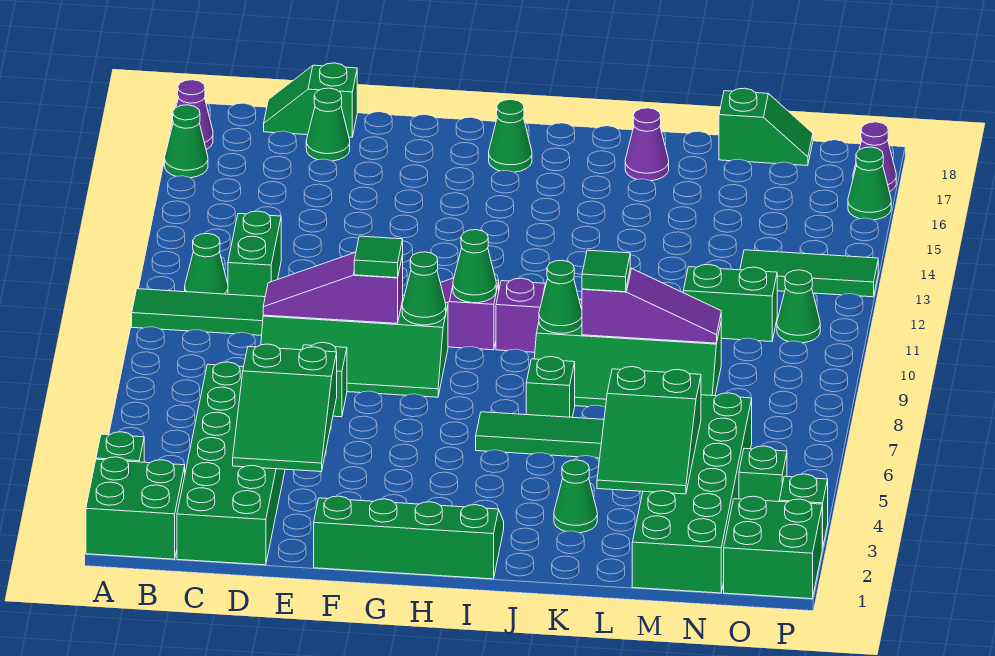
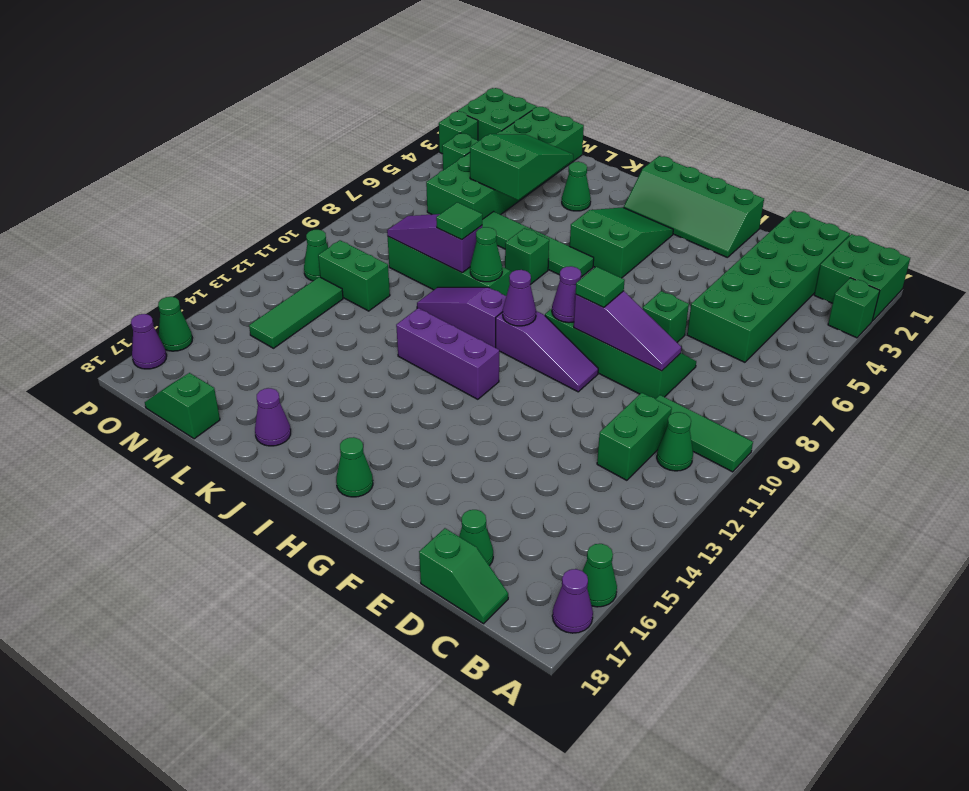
green 2x3 slope [233,344,337,472] -> green 2x3 slope moved to [570,207,673,278]
green 1x1 cone [402,252,446,325] -> purple 1x1 cone [552,266,581,323]
green 1x1 cone [453,230,496,303] -> purple 1x1 cone [503,270,536,326]
none -> purple 1x3 brick [396,308,499,399]
green 1x3 tile [740,250,878,297] -> green 1x3 tile turned to [249,277,343,348]

